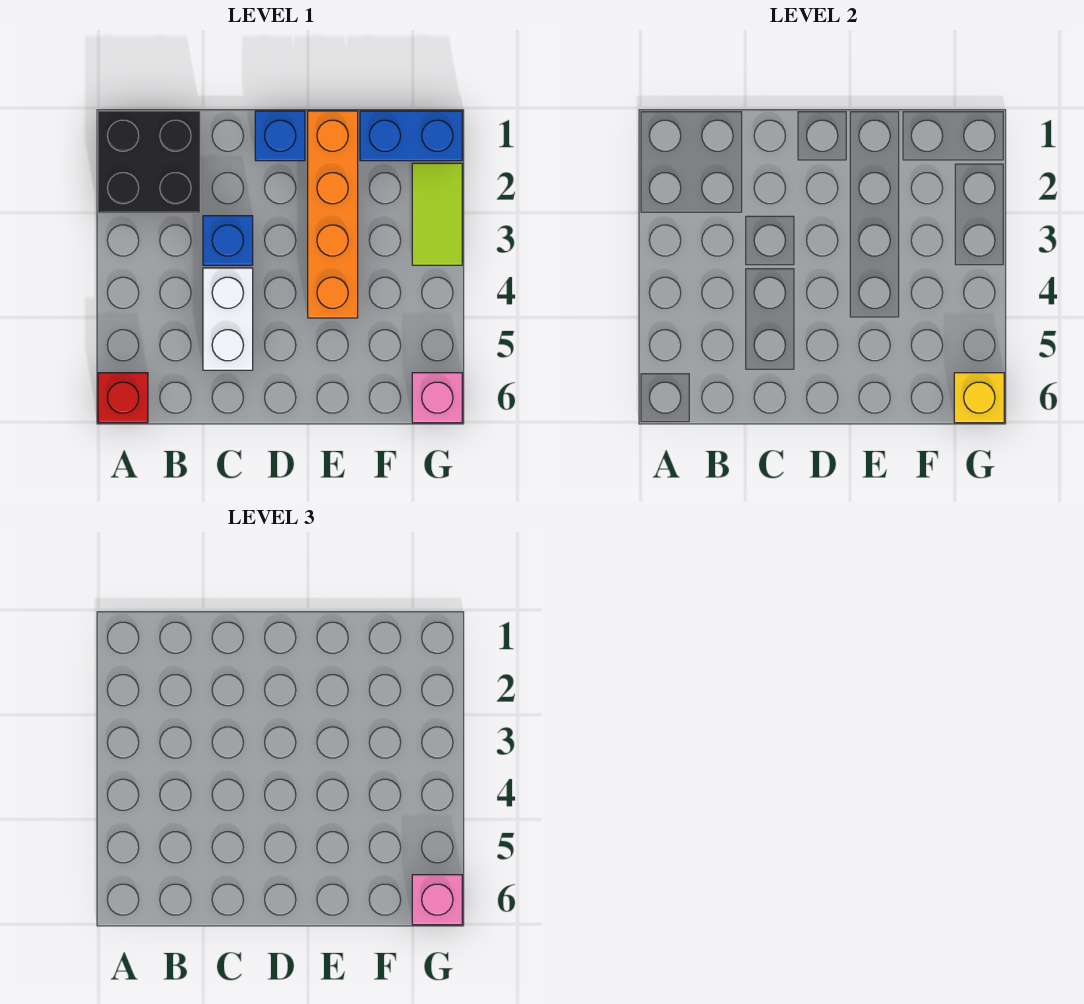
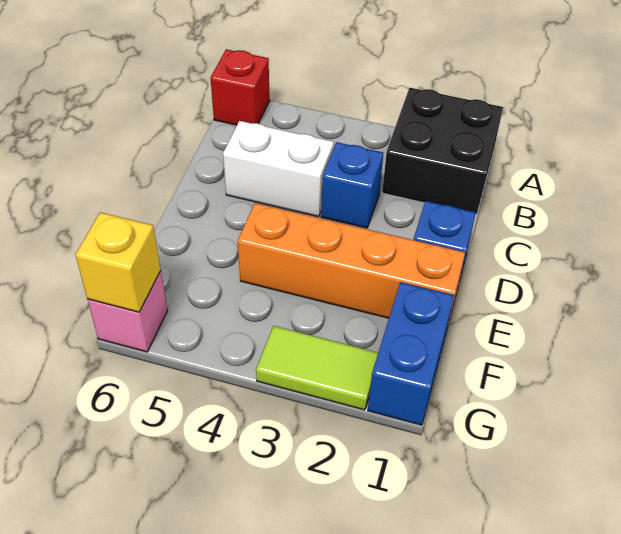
pink 1x1 brick [412,875,462,925] -> none

